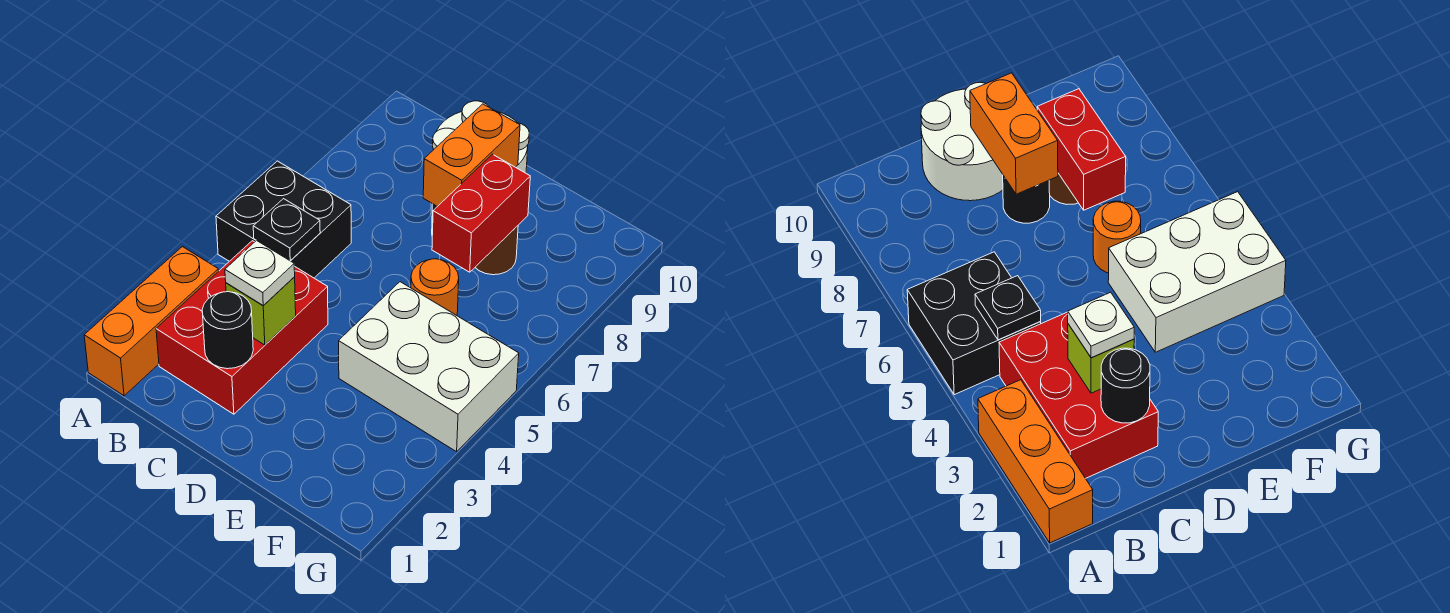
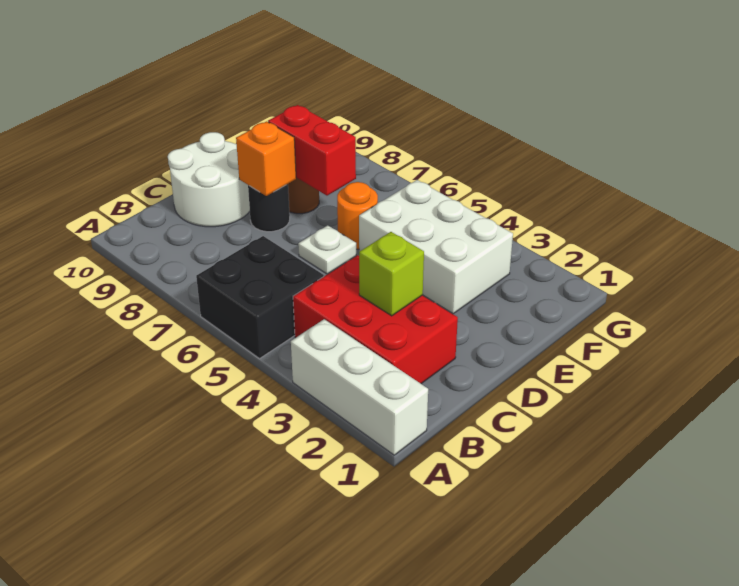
orange 1x3 brick [84,247,219,396] -> white 1x3 brick [291,319,428,455]
black 1x1 plate [253,199,320,261] -> none
black 1x1 round brick [202,292,253,369] -> none
white 1x1 plate [225,240,295,306] -> white 1x1 plate moved to [298,225,356,274]
orange 1x2 brick [423,104,520,207] -> orange 1x1 brick [236,121,296,196]
white 2x3 brick [339,282,519,452] -> white 2x3 brick turned to [359,180,513,314]

